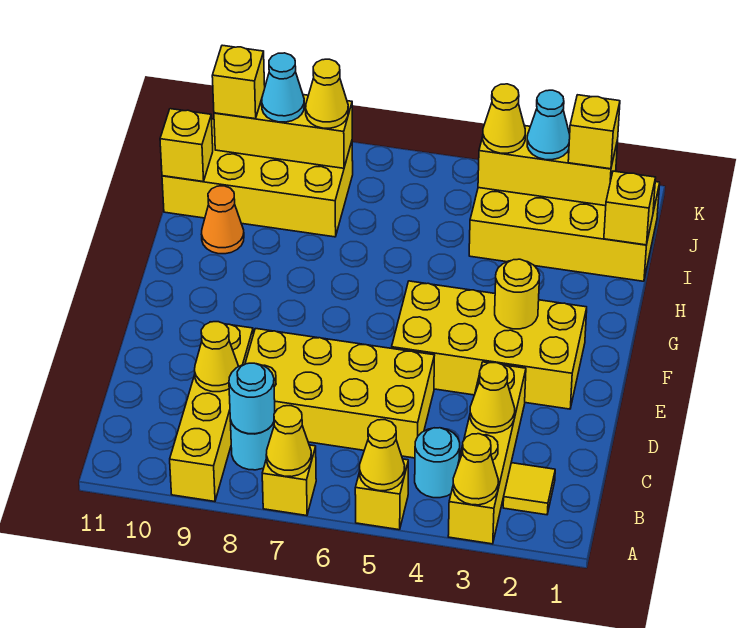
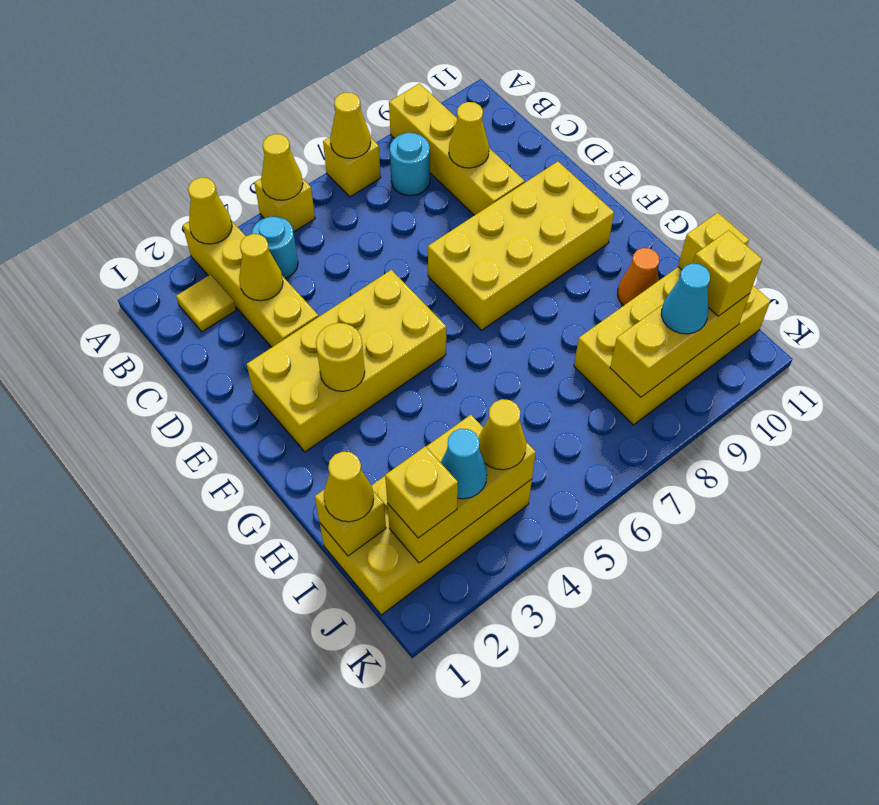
cyan 1x1 round brick [229,363,275,434] -> none
yellow 2x4 brick [245,329,435,458] -> yellow 2x4 brick moved to [428,161,614,330]
yellow 1x1 cone [306,59,348,128] -> yellow 1x1 cone moved to [324,452,374,522]

